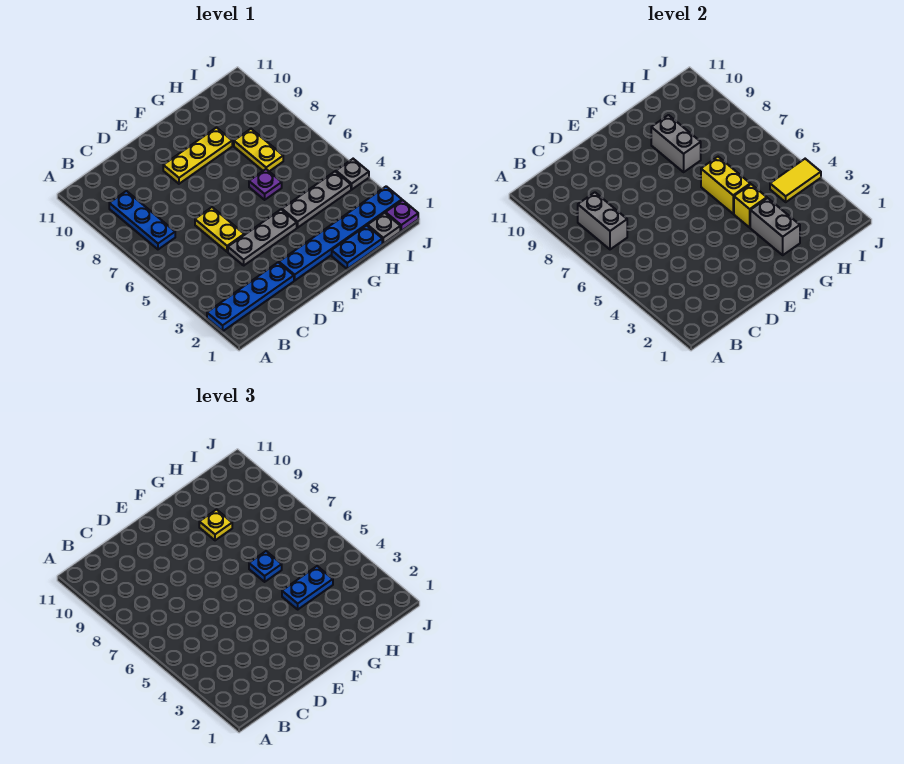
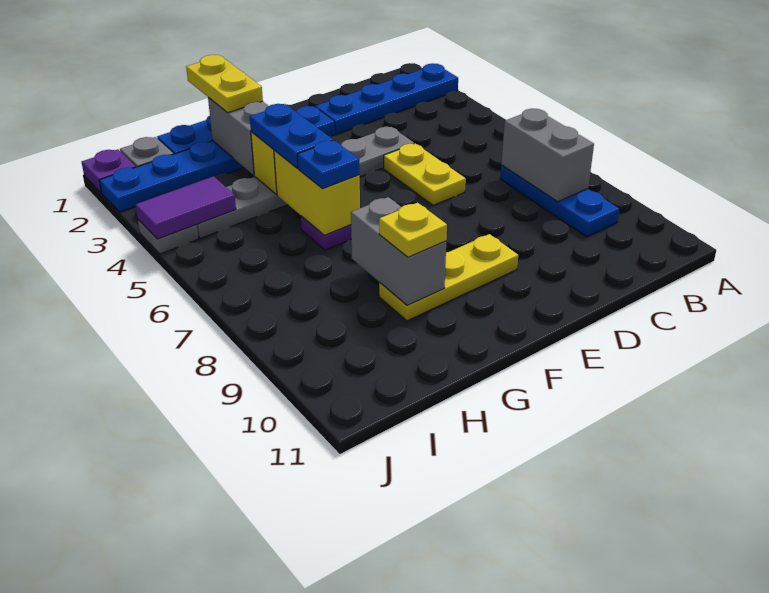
blue 1x2 plate [282,566,333,609] -> blue 1x2 plate turned to [250,104,333,168]
yellow 1x2 plate [234,129,283,171] -> yellow 1x2 plate moved to [186,55,263,113]
yellow 1x2 tile [770,159,821,202] -> purple 1x2 tile [136,176,236,239]

